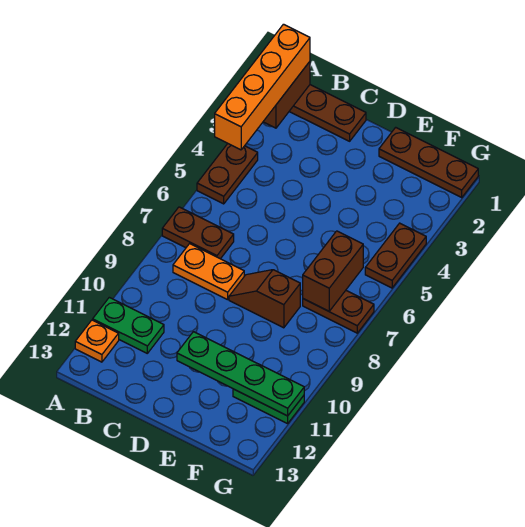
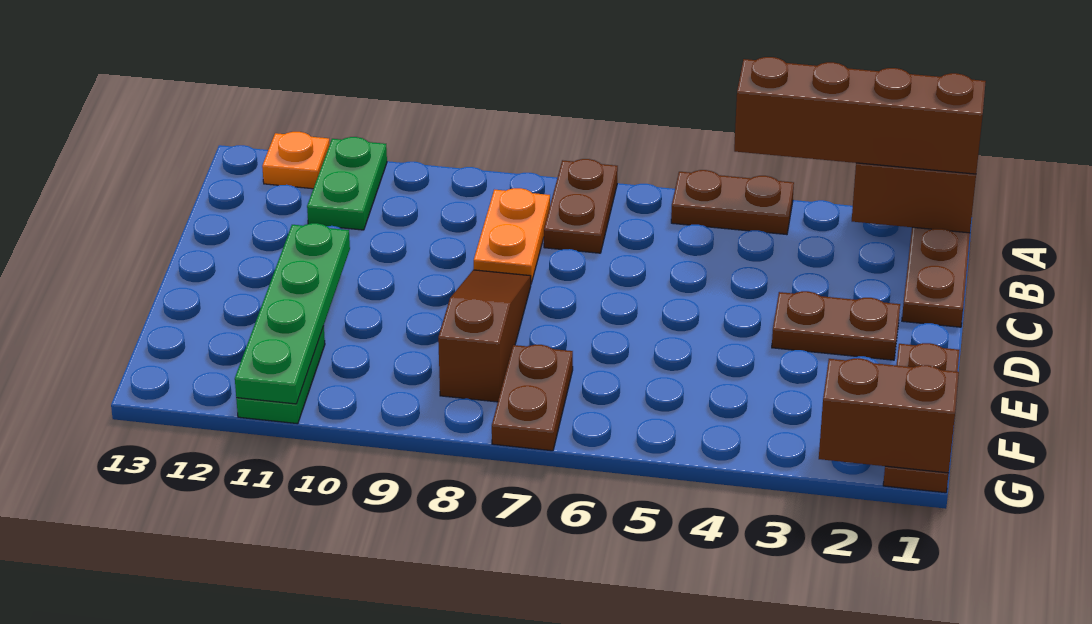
orange 1x4 brick [215,24,310,150] -> brown 1x4 brick [734,57,986,174]
brown 1x2 slope [229,270,300,328] -> brown 1x3 slope [438,270,531,402]
brown 1x2 brick [303,231,363,311] -> brown 1x2 brick moved to [819,358,959,473]
brown 1x2 plate [365,223,426,288] -> brown 1x2 plate moved to [772,291,900,360]

